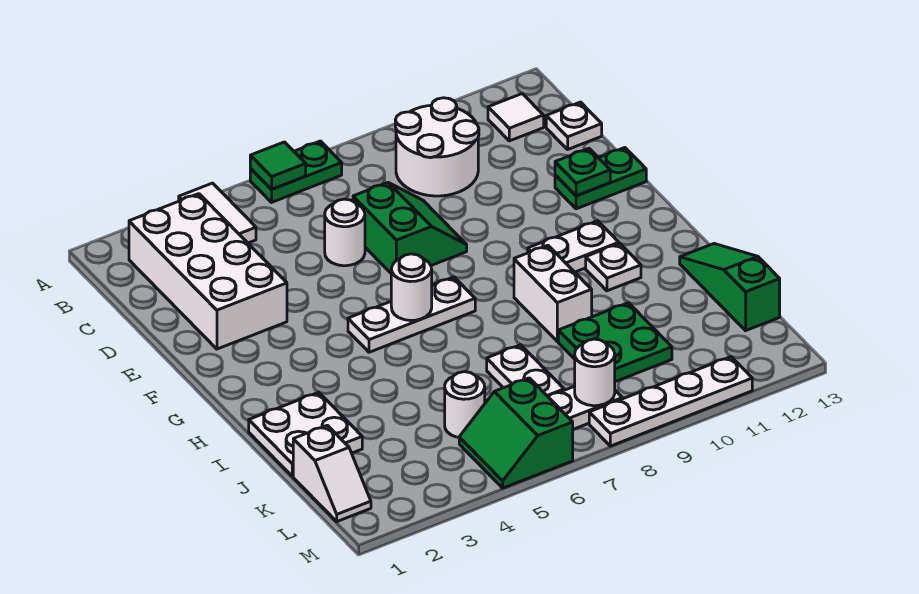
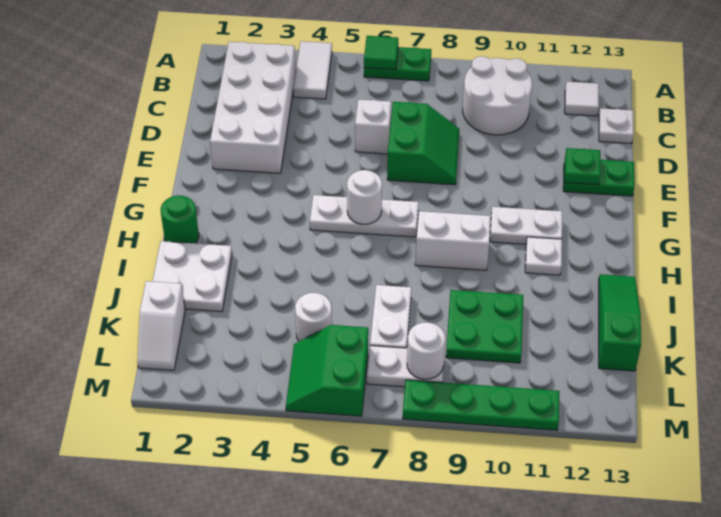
white 1x1 round brick [325,199,365,266] -> white 1x1 brick [355,99,391,154]
none -> green 1x1 round brick [161,196,199,243]
white 1x2 brick [514,245,592,341] -> white 1x2 brick turned to [415,211,491,270]
white 1x4 plate [589,357,752,446] -> green 1x4 plate [403,380,559,430]

